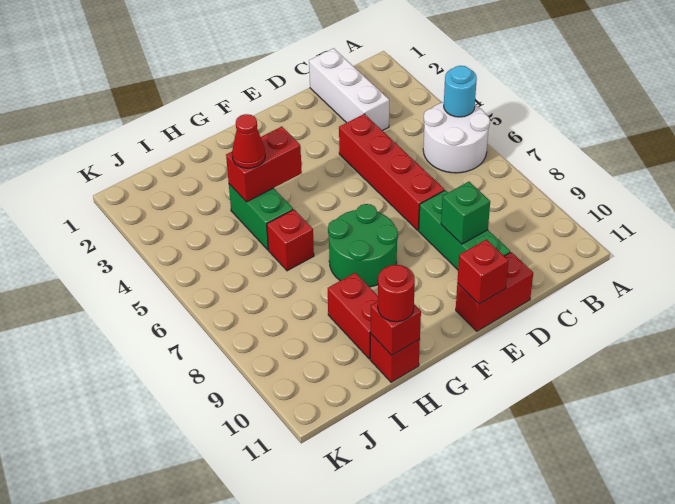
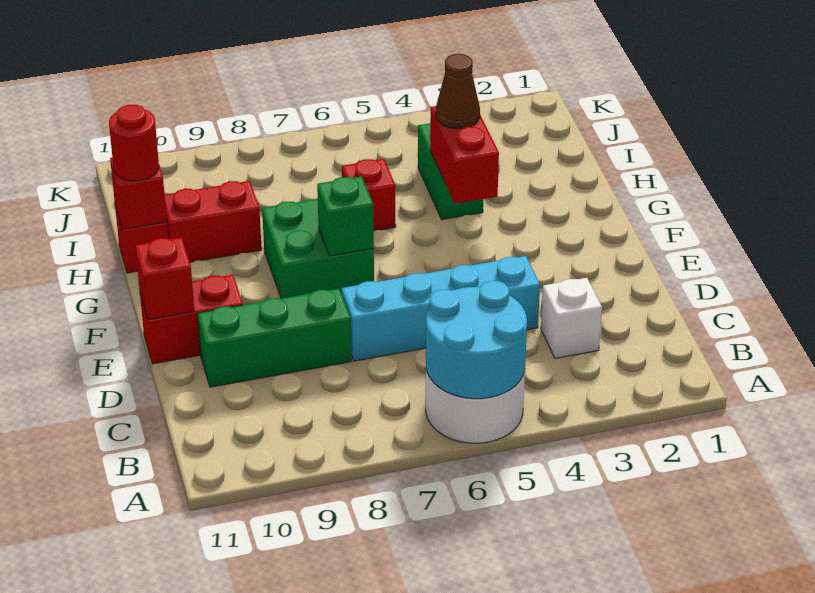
cyan 1x1 round brick [444,66,477,117] -> cyan 2x2 round brick [426,281,527,399]
white 1x3 brick [309,48,389,131] -> white 1x1 brick [541,278,602,358]
red 1x4 brick [339,114,444,230] -> cyan 1x4 brick [342,256,540,361]
green 1x1 brick [441,182,490,244] -> green 1x1 brick moved to [317,176,374,256]
red 1x2 brick [456,252,533,331] -> red 1x2 brick turned to [140,275,243,364]
green 2x2 round brick [328,204,398,287] -> green 2x2 brick [262,199,374,298]
green 1x2 brick [229,184,293,250] -> green 1x2 brick turned to [418,123,483,220]
red 1x1 cone [232,114,265,168] -> brown 1x1 cone [436,54,480,129]

